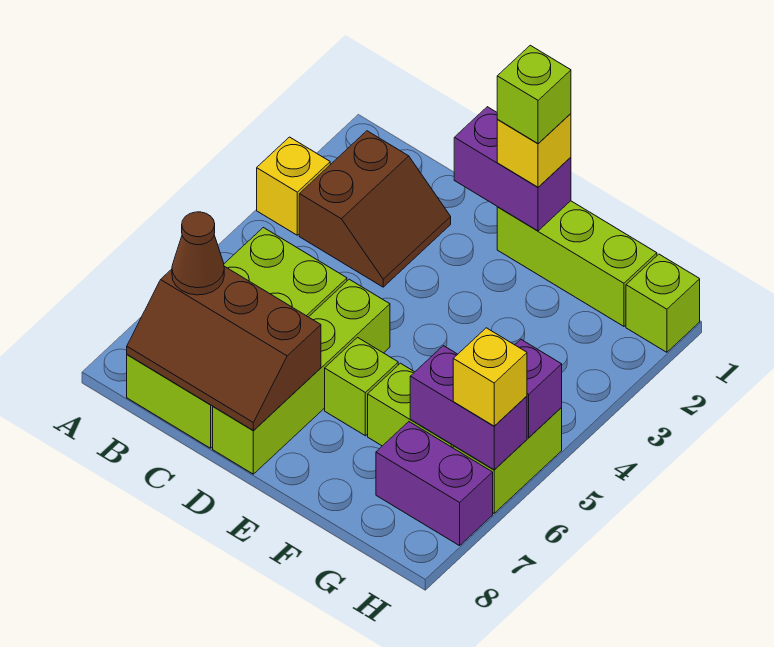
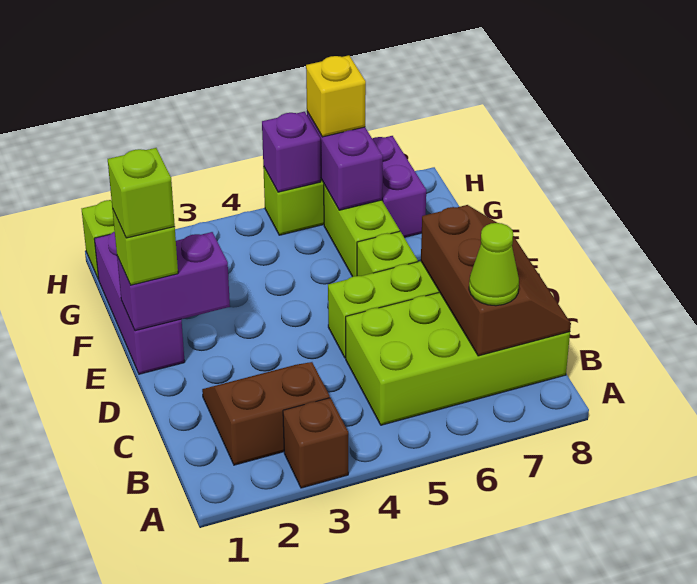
yellow 1x1 brick [257,137,330,235] -> brown 1x1 brick [283,398,348,488]
brown 1x1 cone [172,212,224,295] -> lime 1x1 cone [469,223,519,306]
purple 1x2 brick [454,107,571,231] -> purple 1x2 brick turned to [117,232,230,331]
lime 1x3 brick [497,201,657,326] -> purple 1x3 brick [94,232,185,374]
yellow 1x1 brick [497,114,571,187] -> lime 1x1 brick [112,209,178,285]

